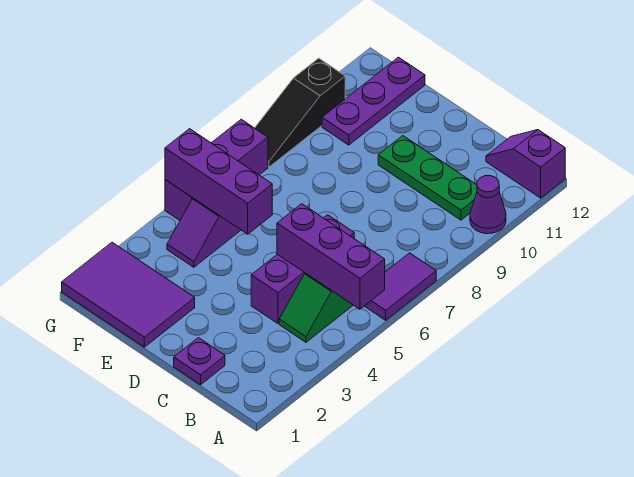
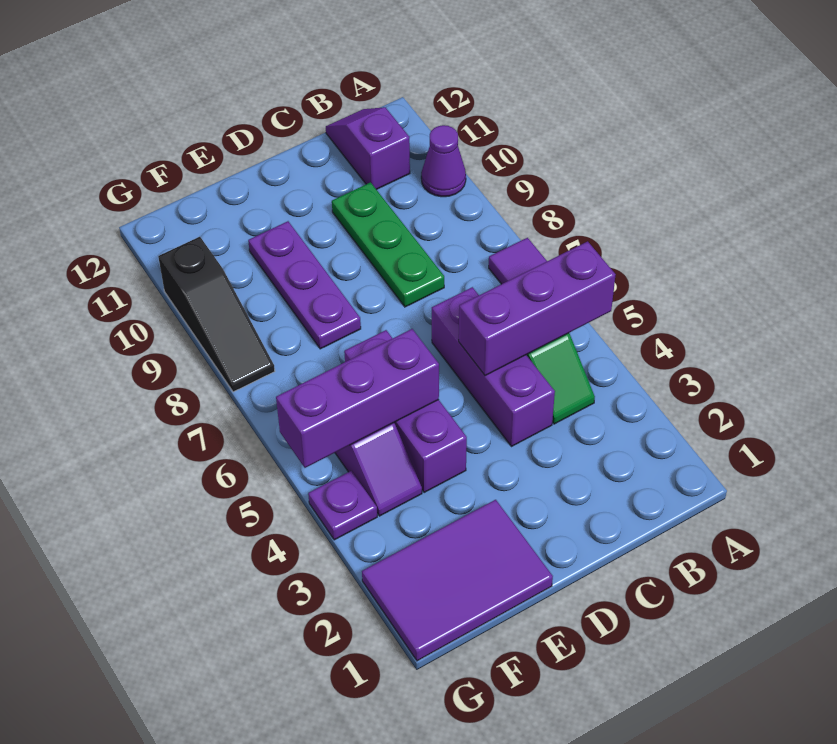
purple 1x2 slope [486,130,565,198] -> purple 1x2 slope turned to [326,107,410,190]
green 1x3 plate [378,136,477,220] -> green 1x3 plate turned to [332,182,444,307]
purple 1x1 plate [174,338,225,385] -> purple 1x1 plate moved to [308,471,377,540]
purple 1x3 plate [322,57,425,145] -> purple 1x3 plate moved to [248,221,361,349]
purple 1x3 brick [165,119,268,220] -> purple 1x3 brick moved to [344,330,467,493]

